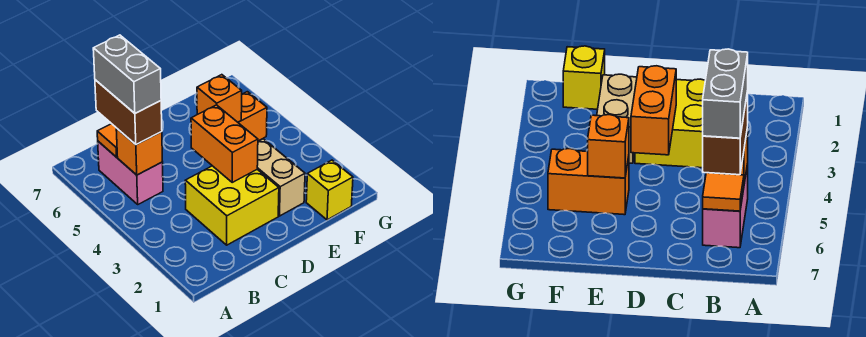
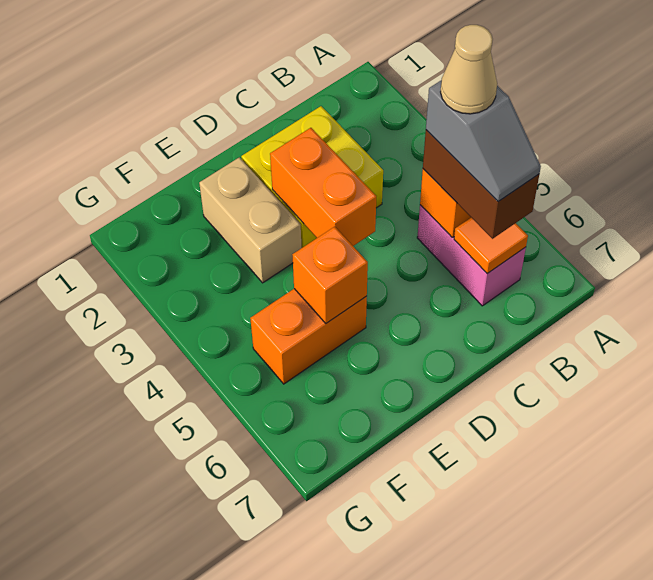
grey 1x2 brick [93,35,161,113] -> grey 1x2 slope [426,80,541,201]
none -> tan 1x1 cone [441,25,497,114]
yellow 1x1 brick [306,160,353,220] -> none

